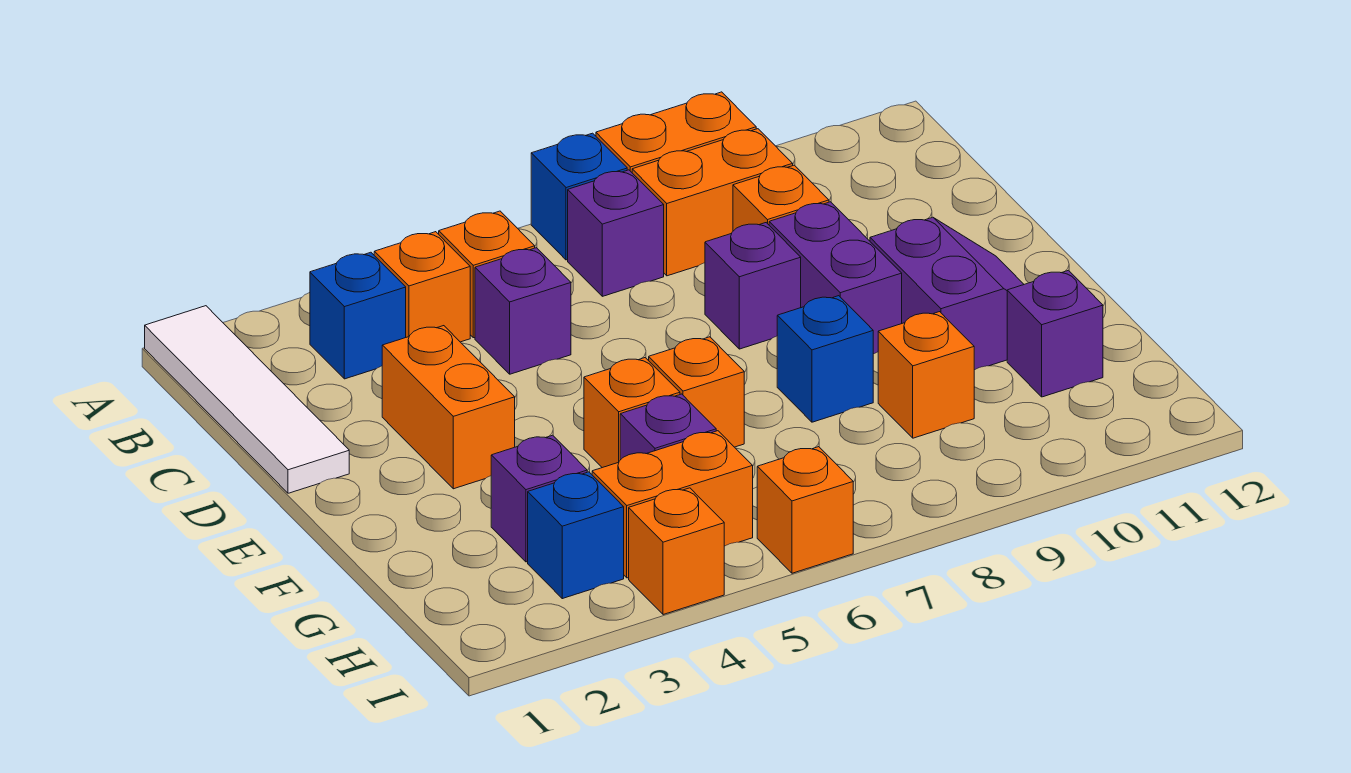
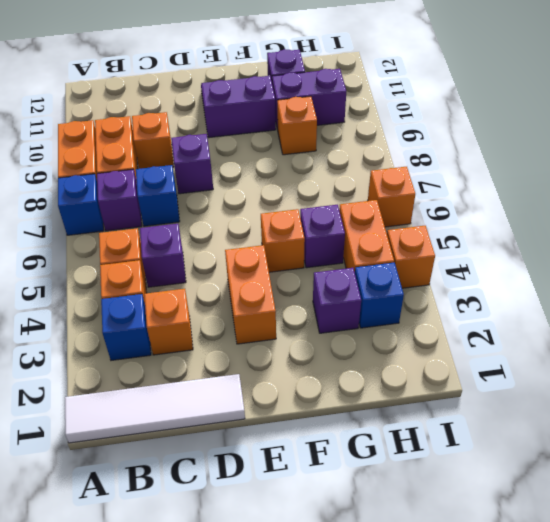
orange 1x2 brick [382,326,515,489] -> orange 1x2 brick turned to [225,245,276,344]
purple 1x2 brick [769,202,902,354] -> purple 1x2 brick moved to [272,69,346,130]
orange 1x1 brick [649,337,744,447] -> orange 1x1 brick moved to [144,289,193,355]
blue 1x1 brick [777,296,873,422] -> blue 1x1 brick moved to [136,165,180,226]

